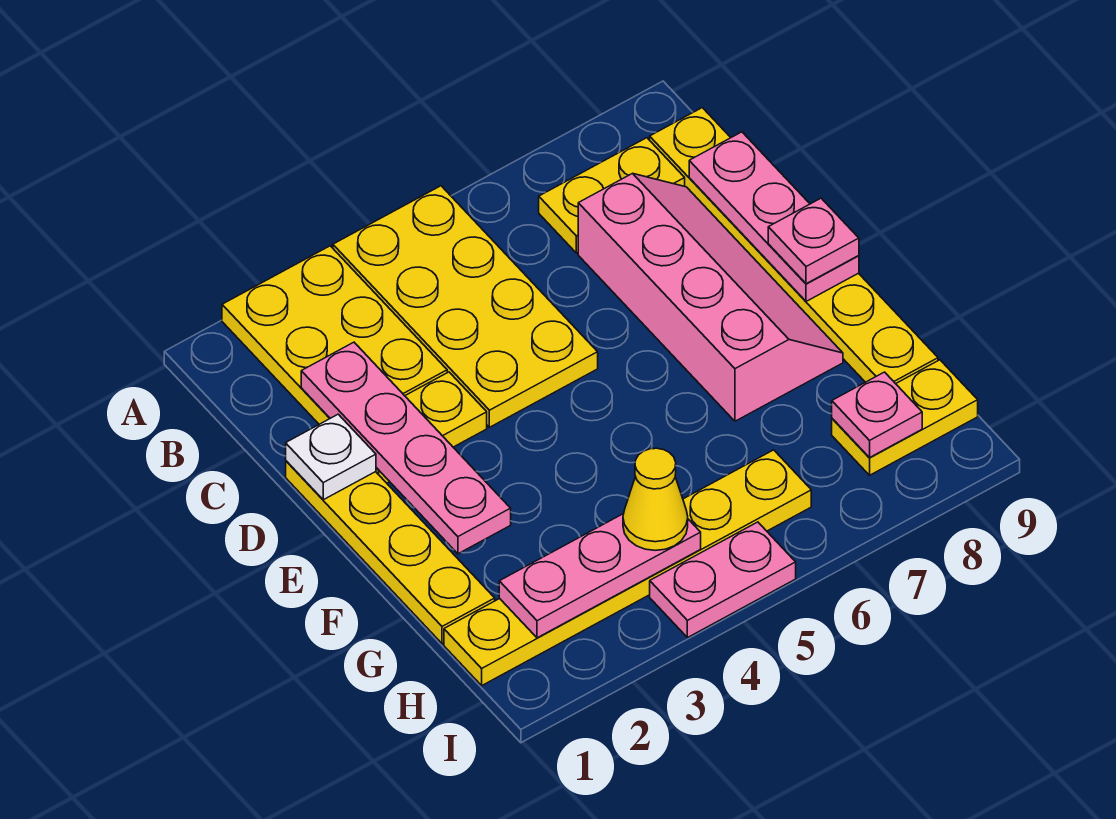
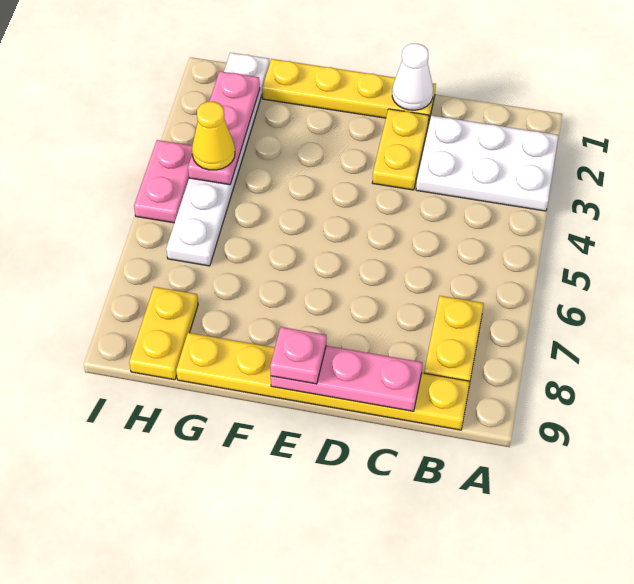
yellow 2x3 plate [222,246,447,424] -> white 2x3 plate [416,115,559,211]
yellow 2x4 plate [333,186,598,427] -> none
pink 1x4 plate [301,342,511,554] -> none
pink 2x4 slope [578,173,843,421] -> none
white 1x1 plate [286,414,376,500] -> white 1x1 cone [392,43,433,110]
yellow 1x6 plate [444,450,811,685] -> white 1x6 plate [166,53,269,266]
pink 1x1 plate [832,372,922,457] -> none

